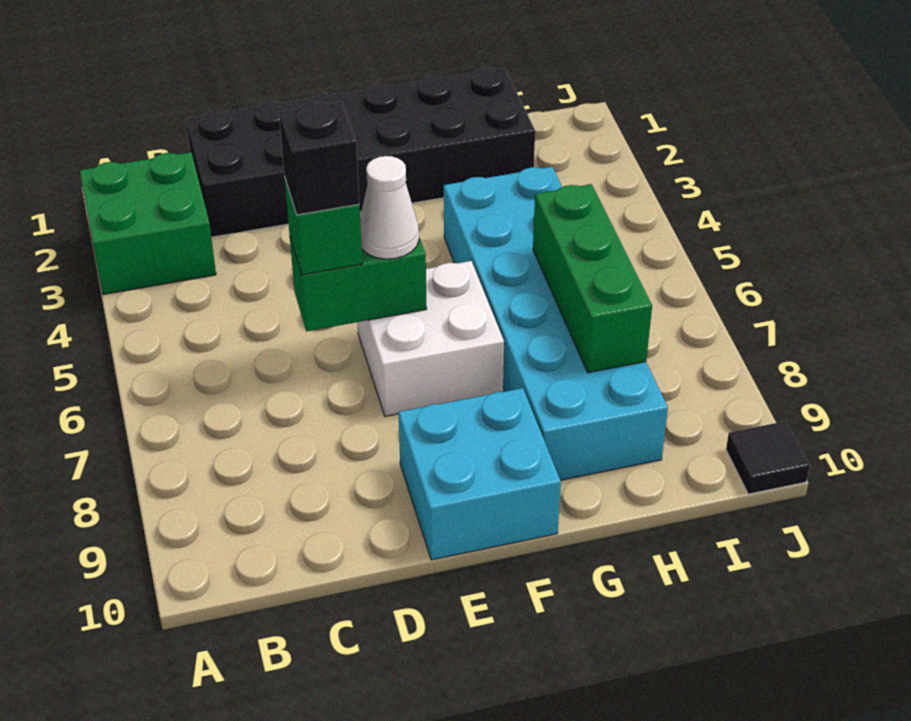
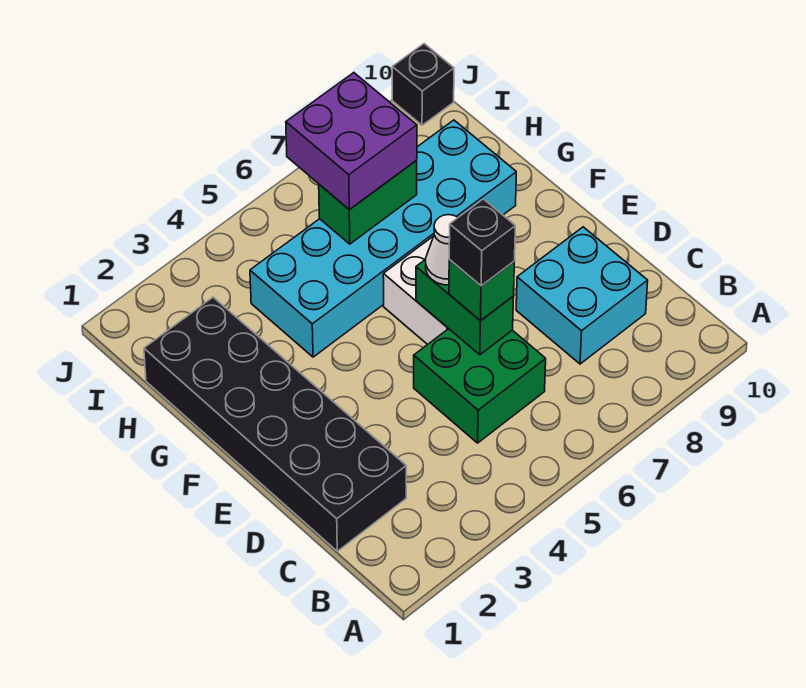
green 2x2 brick [80,152,216,295] -> green 2x2 brick moved to [414,329,546,443]
cyan 2x2 brick [399,388,561,560] -> cyan 2x2 brick moved to [516,227,648,364]
green 1x3 brick [533,184,652,373] -> green 1x2 brick [319,161,417,244]
none -> purple 2x2 brick [286,73,417,210]
black 1x1 tile [726,421,810,494] -> black 1x1 brick [392,44,454,125]

